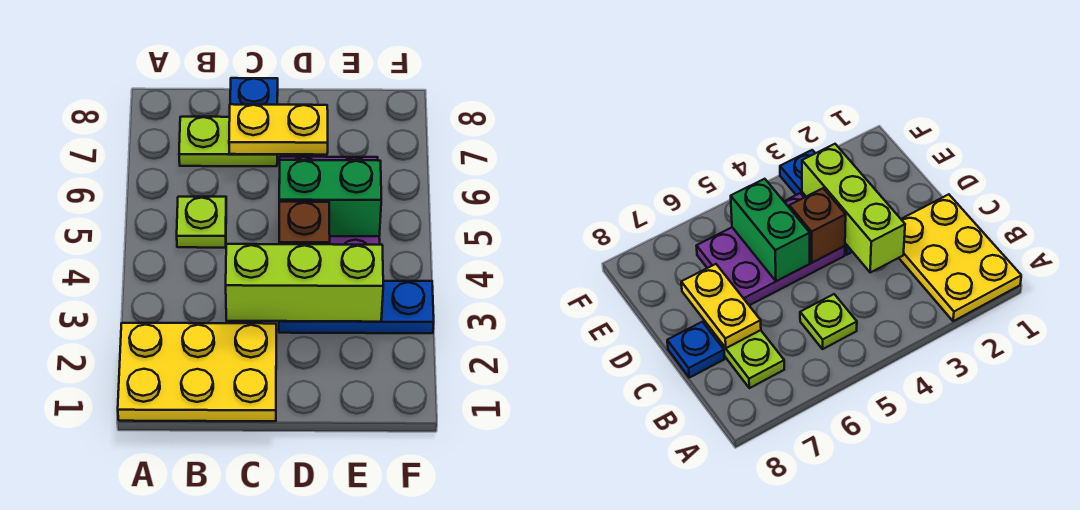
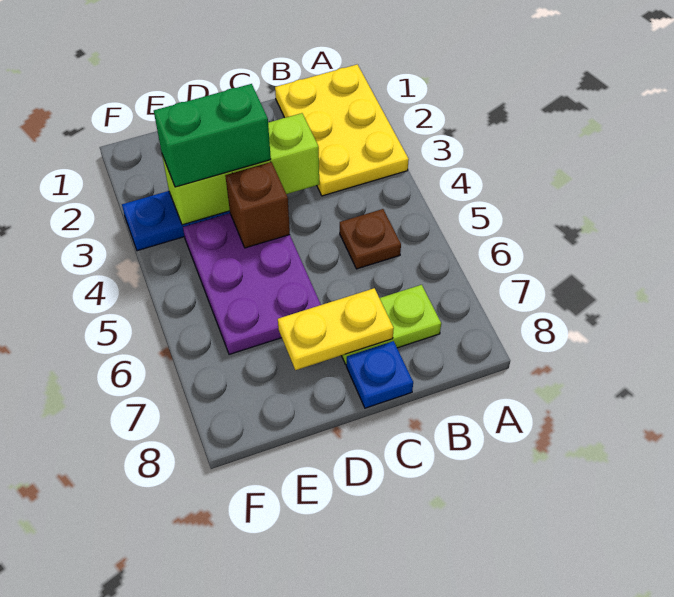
yellow 2x3 plate [118,323,276,421] -> yellow 2x3 plate turned to [275,64,409,196]
lime 1x1 plate [177,197,226,248] -> brown 1x1 plate [340,209,401,269]
green 1x2 brick [279,160,381,236] -> green 1x2 brick moved to [154,84,271,187]

